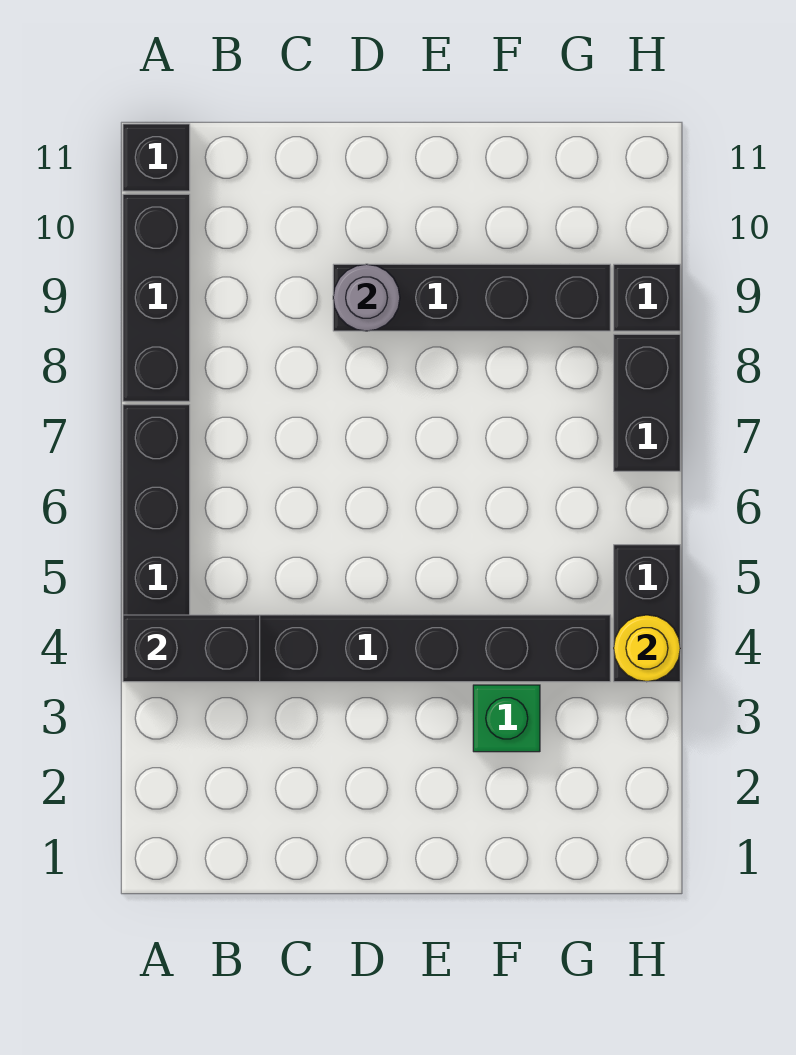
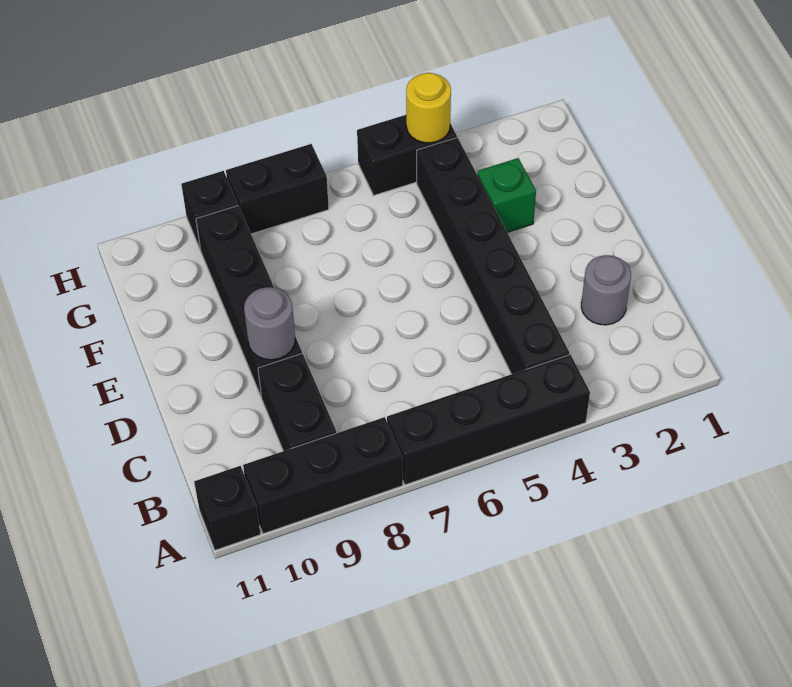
black 1x2 brick [123,615,260,682] -> black 1x2 brick moved to [258,354,336,451]
none -> grey 1x1 round brick [581,255,631,325]

